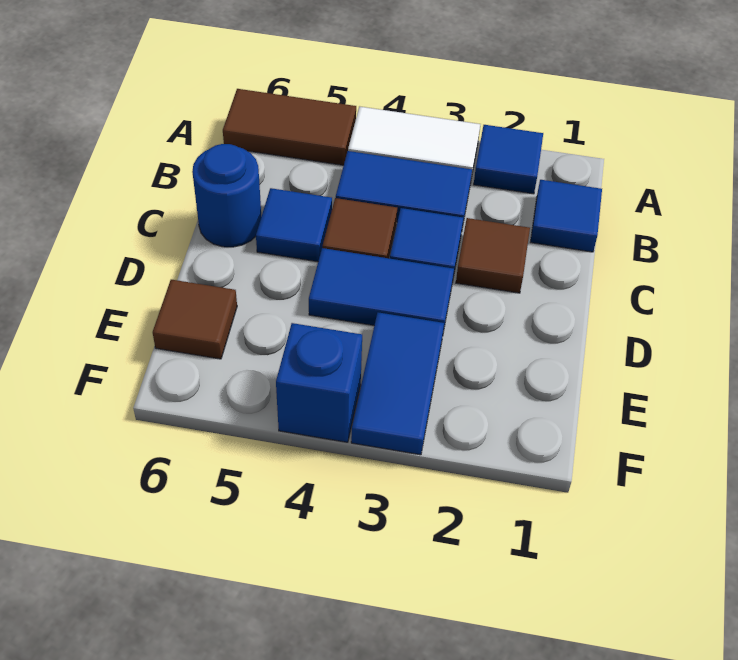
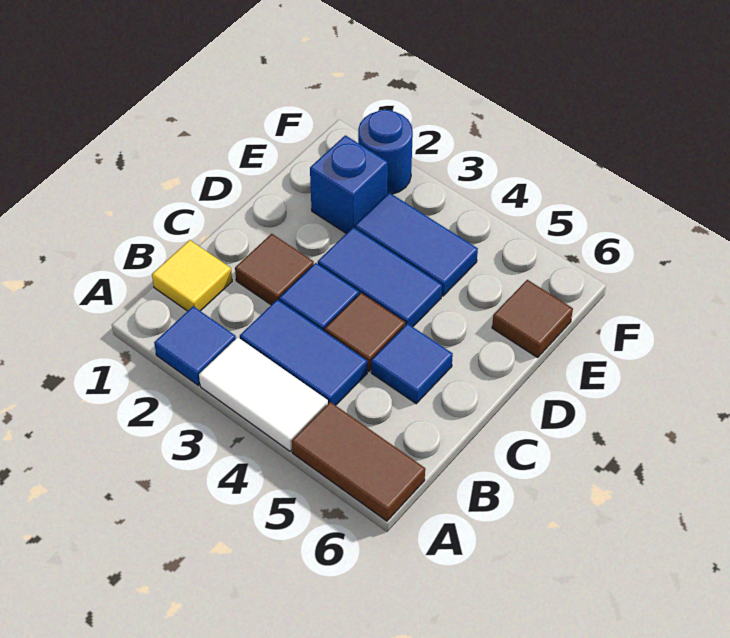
blue 1x1 tile [531,180,602,252] -> yellow 1x1 tile [152,240,232,311]
blue 1x1 round brick [192,144,261,247] -> blue 1x1 round brick moved to [358,110,413,194]
blue 1x2 tile [351,312,444,455] -> blue 1x2 tile turned to [355,193,478,296]
blue 1x1 brick [276,323,362,442] -> blue 1x1 brick moved to [310,135,388,234]

